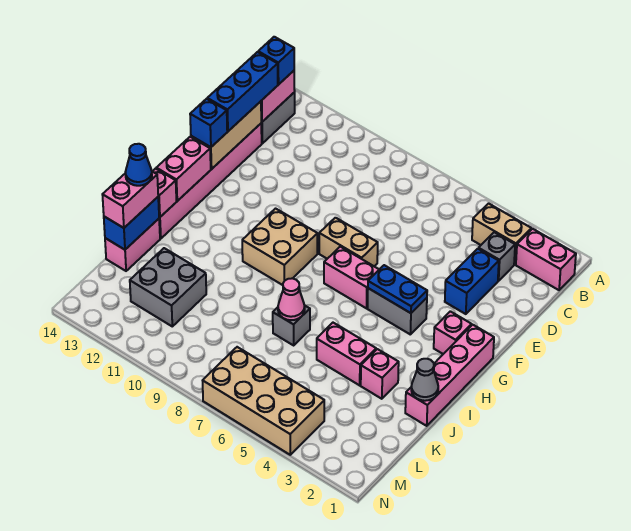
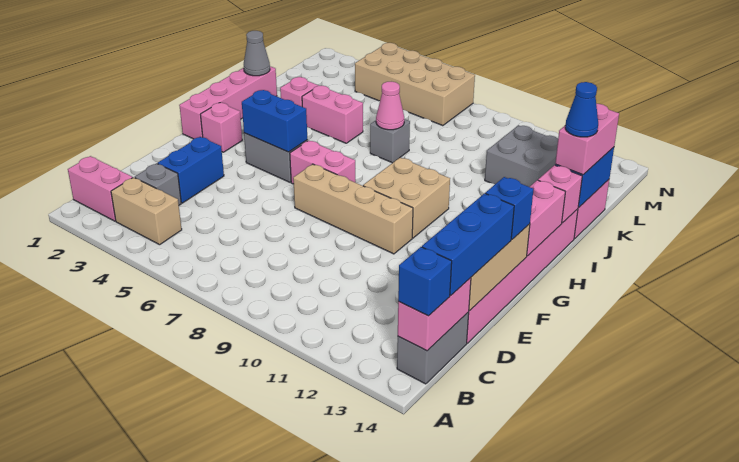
tan 1x2 brick [319,218,378,266] -> tan 1x4 brick [293,164,413,254]
blue 1x2 plate [368,265,427,313] -> blue 1x2 brick [242,90,307,152]

